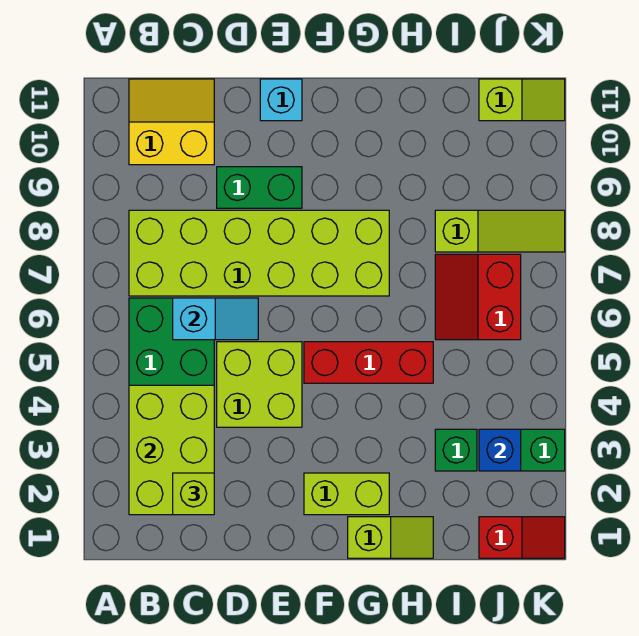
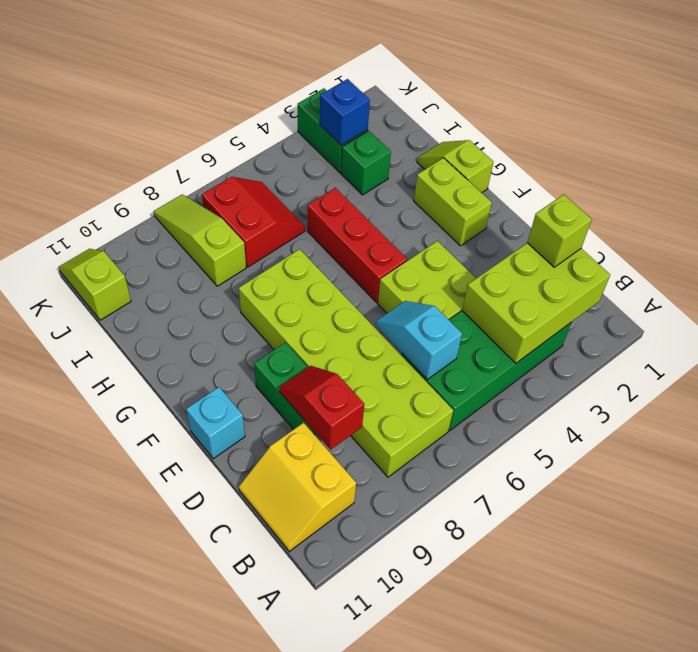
red 2x2 slope [435,254,521,340] -> red 2x2 slope turned to [202,177,305,267]
red 1x2 slope [479,517,565,558] -> red 1x2 slope moved to [279,366,364,450]

